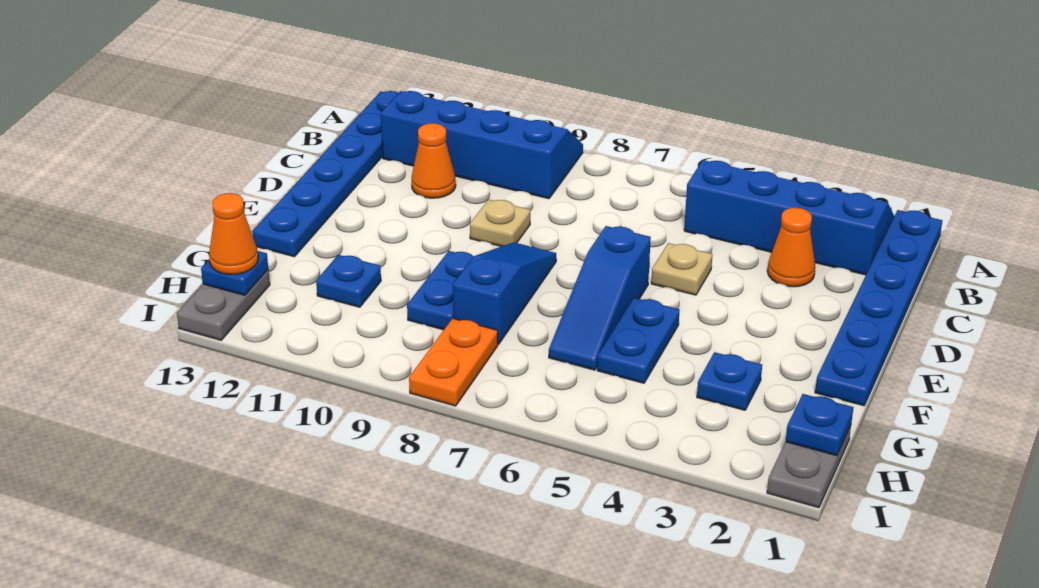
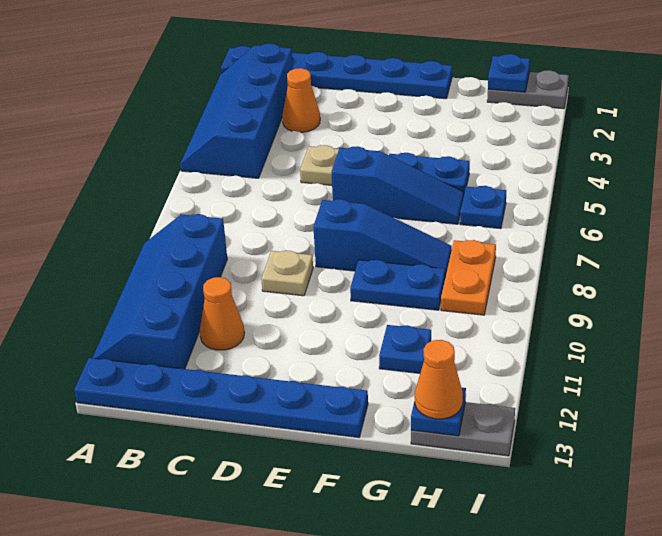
blue 1x3 slope [453,242,556,344] -> blue 1x3 slope turned to [313,199,452,276]
blue 1x1 plate [697,352,762,410] -> blue 1x1 plate moved to [460,186,506,229]
orange 1x2 plate [409,318,498,406] -> orange 1x2 plate turned to [441,240,496,315]

